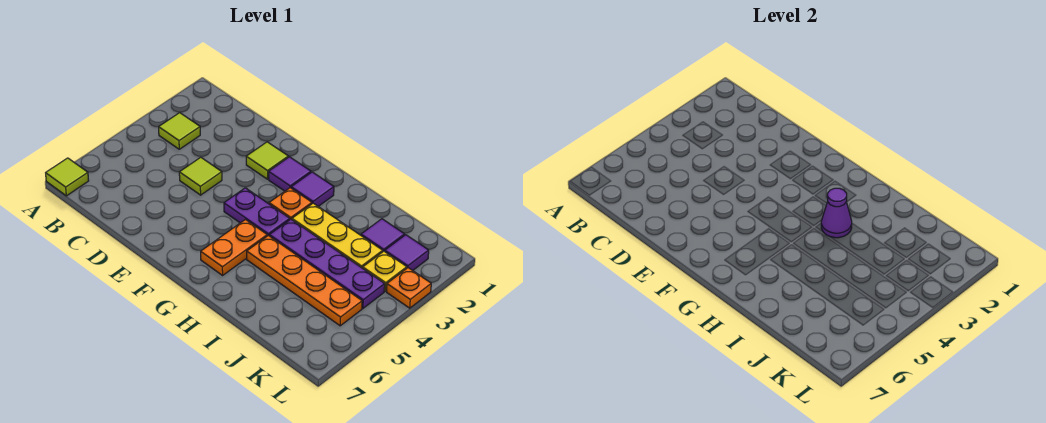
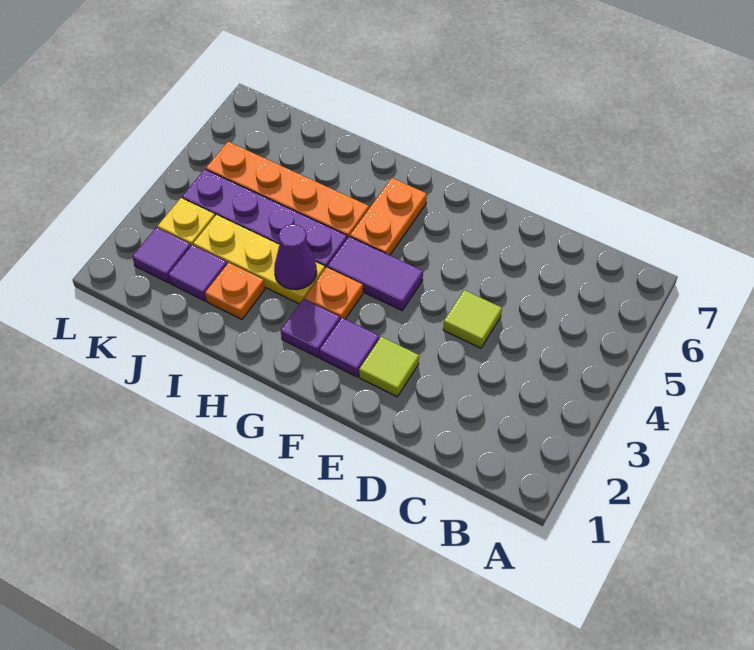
lime 1x1 tile [46,158,89,196] -> none
lime 1x1 tile [159,113,200,149] -> none
purple 1x2 plate [224,188,290,236] -> purple 1x2 tile [328,237,423,310]
orange 1x1 plate [387,268,431,308] -> orange 1x1 plate moved to [205,263,265,319]

